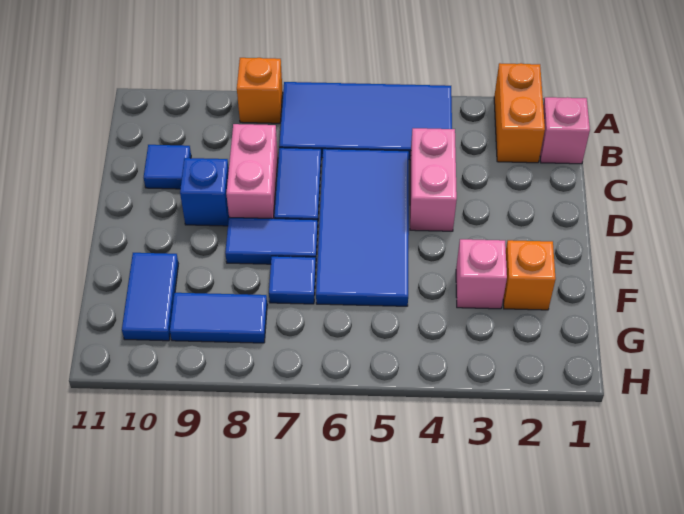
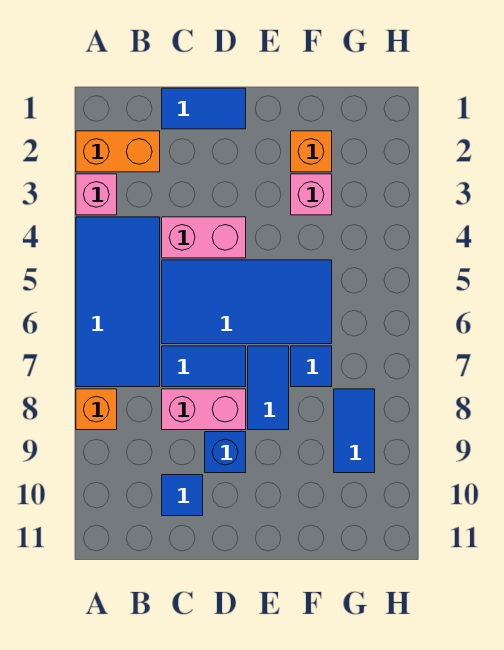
pink 1x1 brick [540,97,590,164] -> pink 1x1 brick moved to [76,174,117,215]
blue 1x2 tile [122,253,178,341] -> blue 1x2 tile moved to [162,88,246,129]

